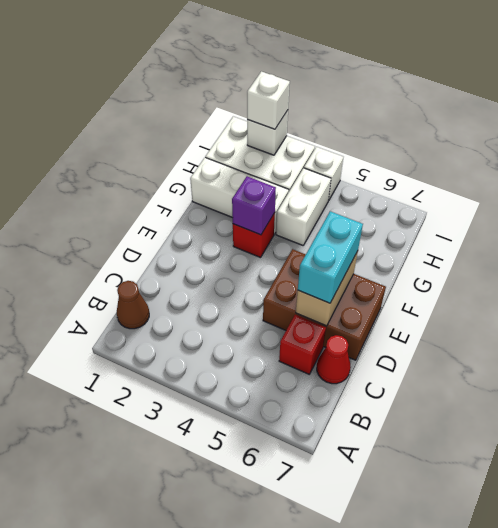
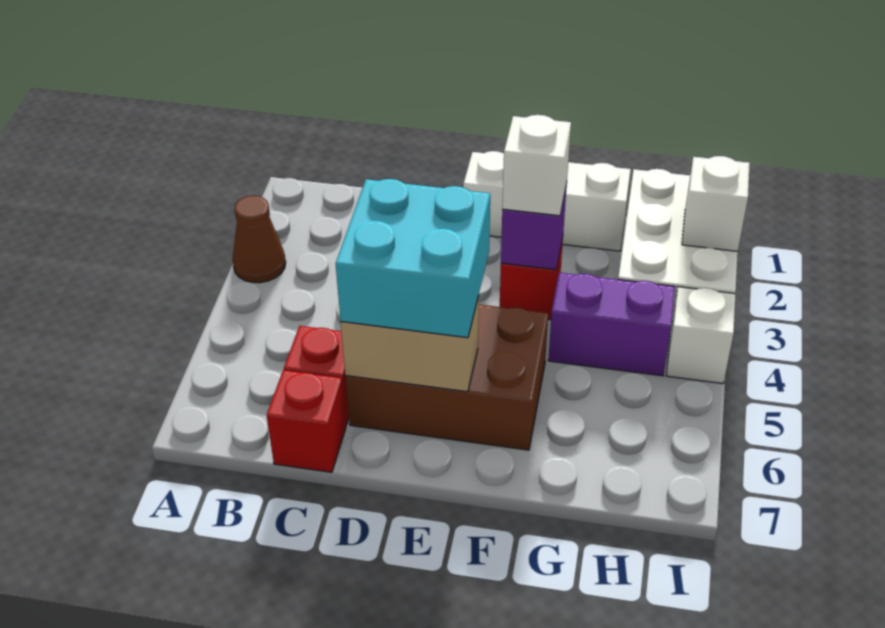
brown 1x1 cone [117,281,149,329] -> brown 1x1 cone moved to [232,196,286,283]
red 1x1 cone [317,335,351,384] -> red 1x1 brick [267,370,346,472]
brown 2x3 brick [263,249,386,360] -> brown 2x3 brick turned to [345,305,548,450]
cyan 1x2 brick [298,211,363,303] -> cyan 2x2 brick [336,179,490,338]
white 1x3 brick [190,158,289,234] -> white 1x3 brick turned to [463,151,631,251]
white 1x2 brick [276,168,331,245] -> purple 1x2 brick [548,273,675,376]
white 1x1 brick [247,71,290,129] -> white 1x1 brick moved to [502,115,571,216]

